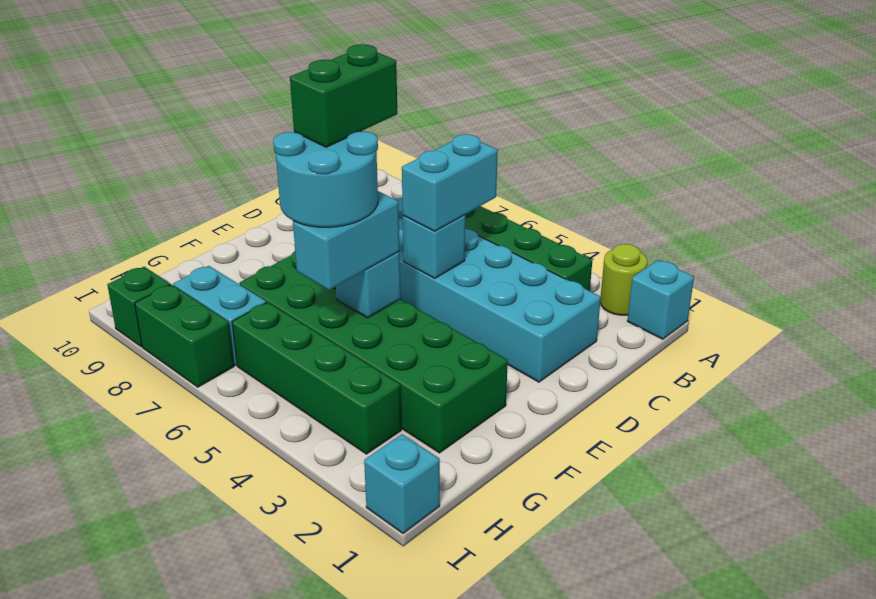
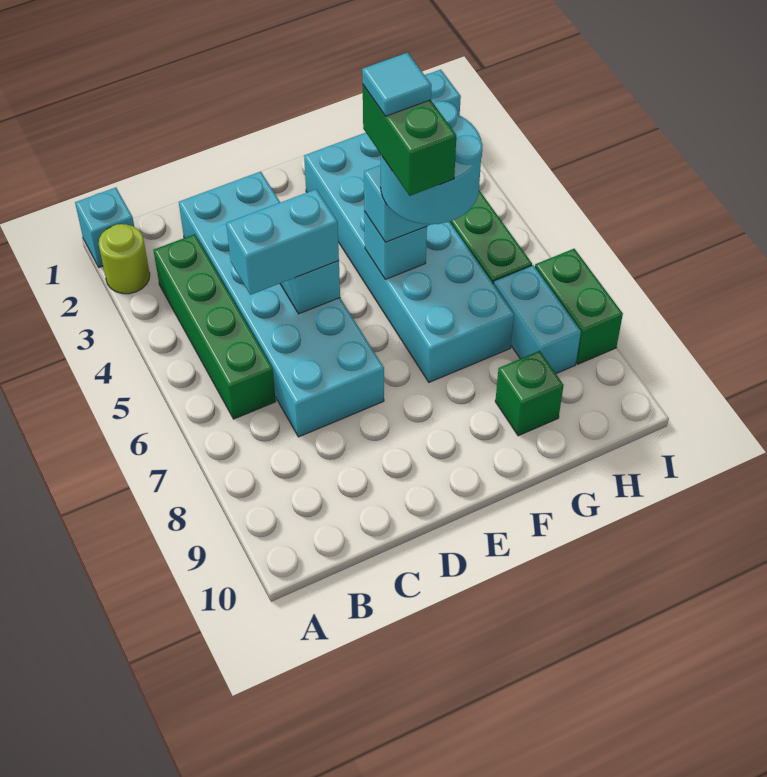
green 1x2 brick [290,44,397,147] -> green 1x2 brick turned to [363,85,456,196]
green 2x6 brick [239,251,508,453] -> cyan 2x6 brick [304,133,514,382]
none -> cyan 1x1 tile [362,53,431,116]
green 1x1 brick [107,267,170,347] -> green 1x1 brick moved to [495,351,564,436]

